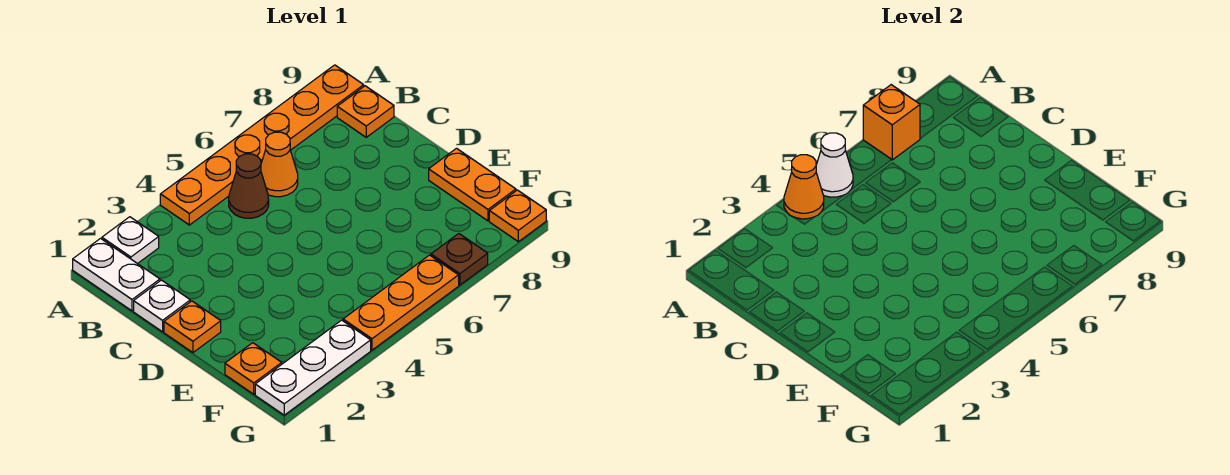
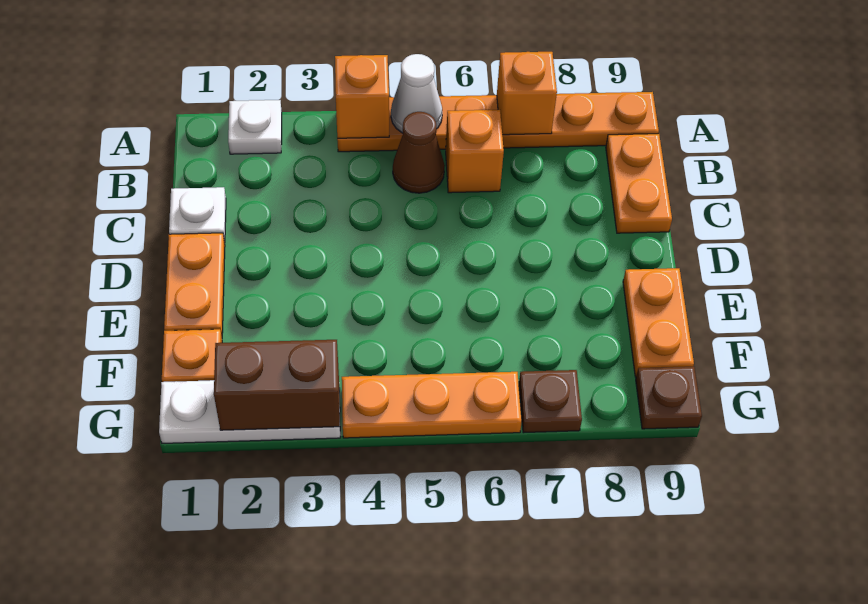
white 1x2 plate [73,238,160,311] -> none
orange 1x1 cone [784,155,824,219] -> orange 1x1 brick [335,55,389,138]
orange 1x1 cone [261,132,298,197] -> orange 1x1 brick [446,110,504,193]
orange 1x1 plate [337,86,394,137] -> orange 1x2 plate [606,134,672,233]
orange 1x1 plate [164,301,221,353] -> orange 1x2 plate [164,233,225,336]
none -> brown 1x2 brick [214,340,340,430]
orange 1x1 plate [489,190,546,242] -> brown 1x1 plate [636,367,702,429]

